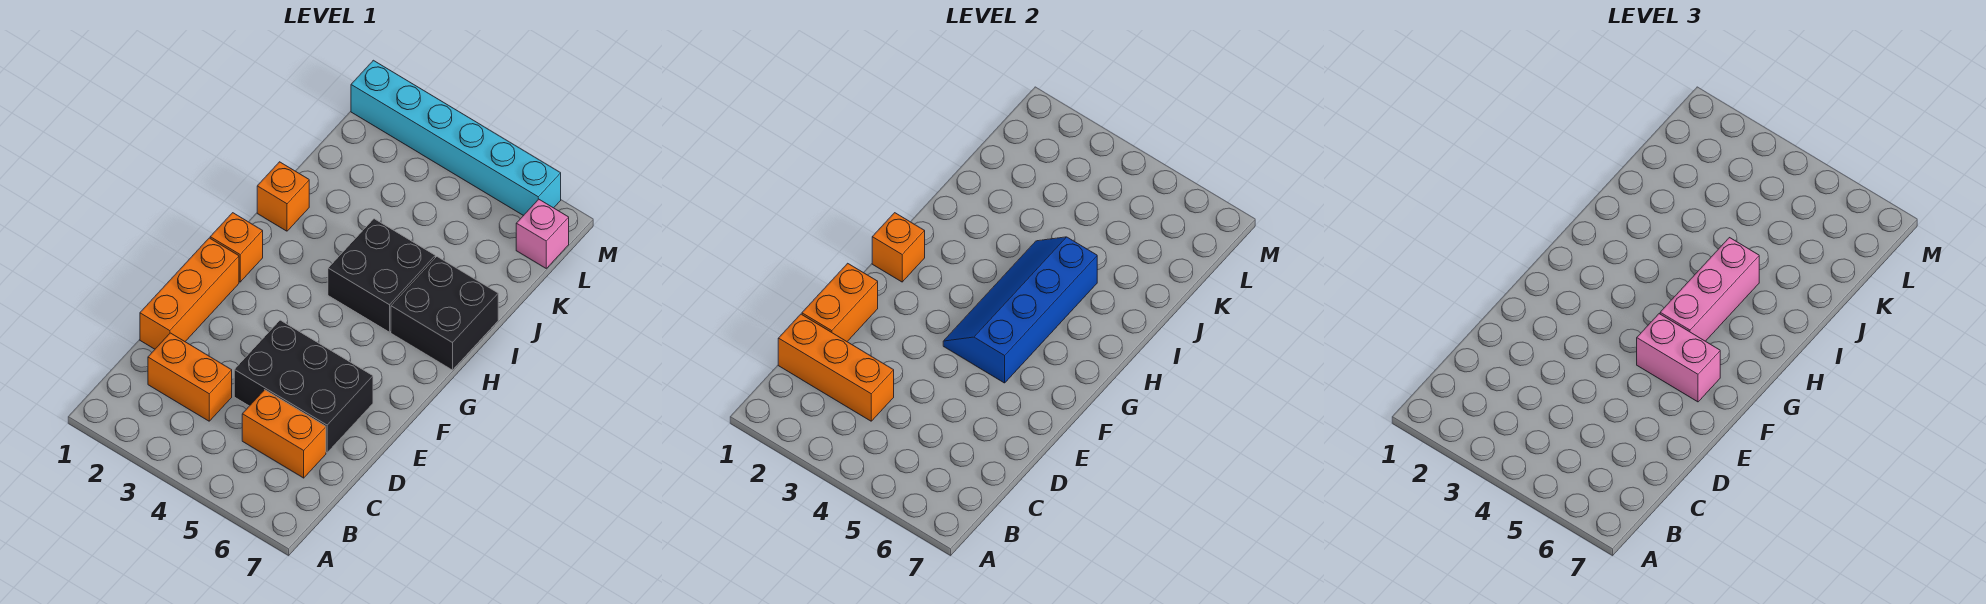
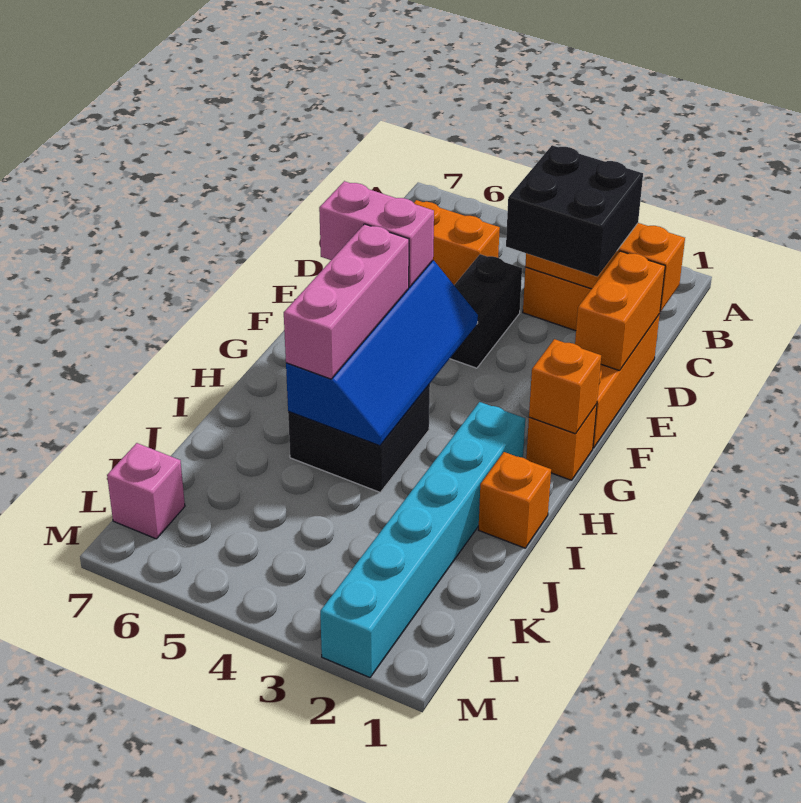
black 2x3 brick [234,320,373,452] -> black 1x2 brick [450,254,522,368]
black 2x2 brick [391,257,498,370] -> black 2x2 brick moved to [506,145,643,277]
cyan 1x6 brick [351,60,561,216] -> cyan 1x6 brick turned to [320,402,525,677]

